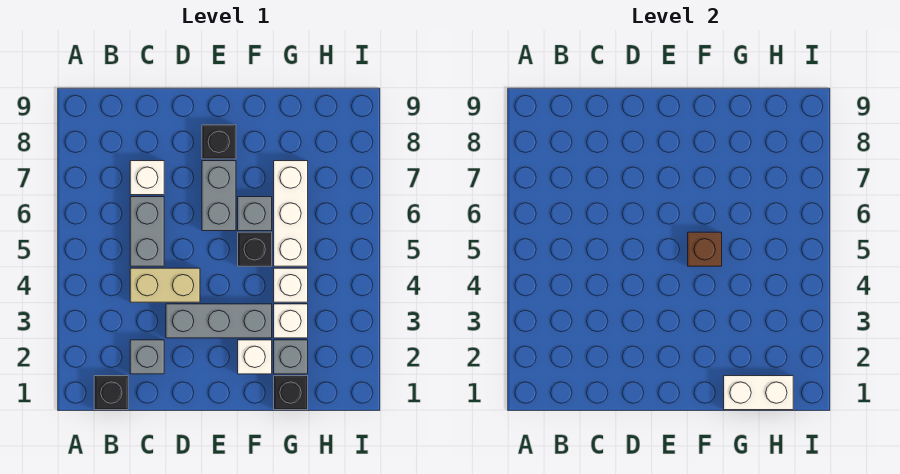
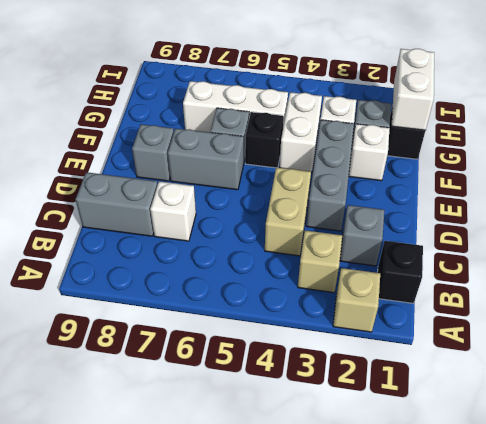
none -> tan 1x1 brick [333,268,380,332]
none -> tan 1x1 brick [298,230,342,293]
grey 1x2 brick [130,197,164,266] -> grey 1x2 brick moved to [76,172,157,236]
black 1x1 brick [202,125,236,159] -> grey 1x1 brick [132,124,174,181]
brown 1x1 brick [688,232,722,266] -> none
white 1x1 brick [274,268,308,302] -> white 1x2 brick [280,92,322,172]

